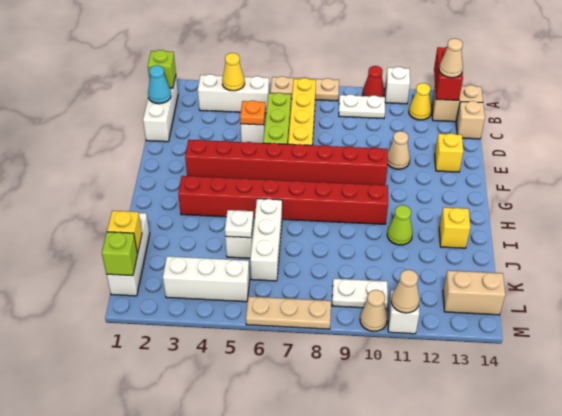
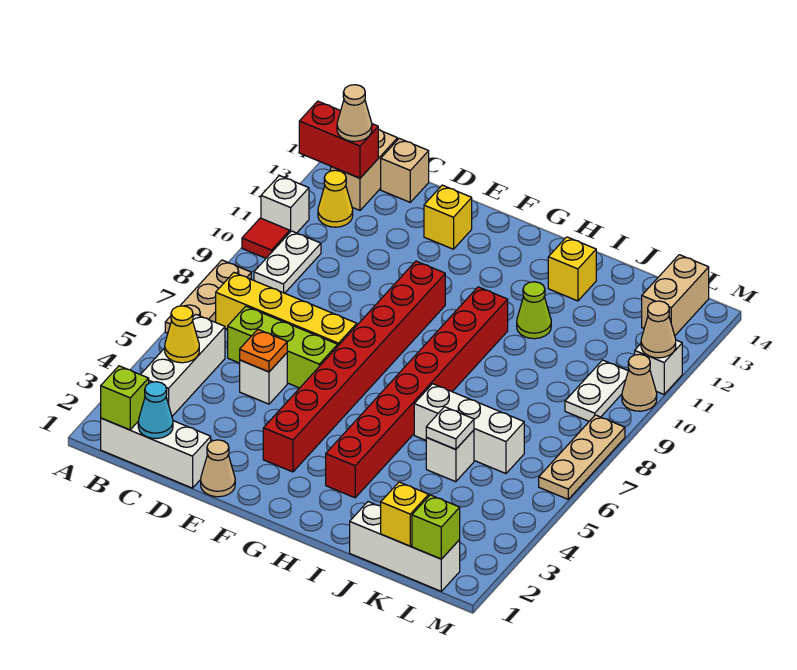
red 1x1 cone [362,66,384,97] -> red 1x1 tile [242,218,290,258]
tan 1x1 cone [388,131,410,169] -> tan 1x1 cone moved to [201,440,235,497]
white 1x3 brick [163,256,250,302] -> none

